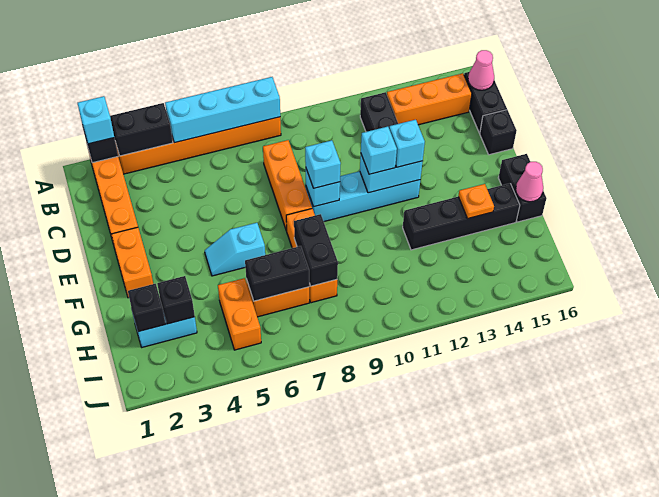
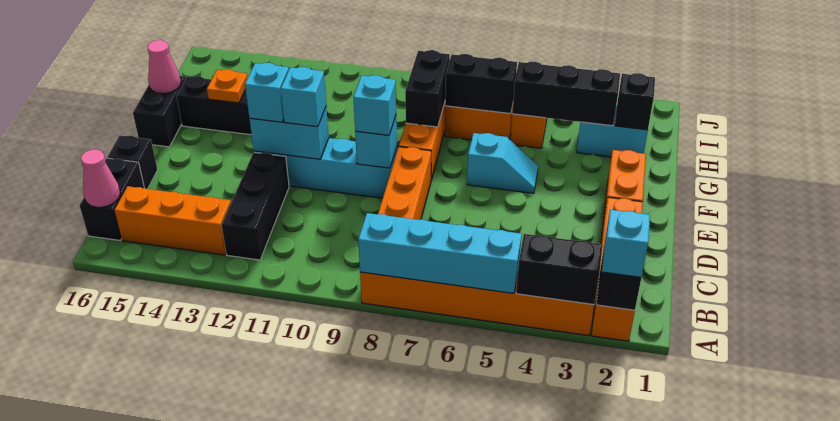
black 1x1 brick [157,276,195,324] -> black 1x3 brick [512,62,620,126]

